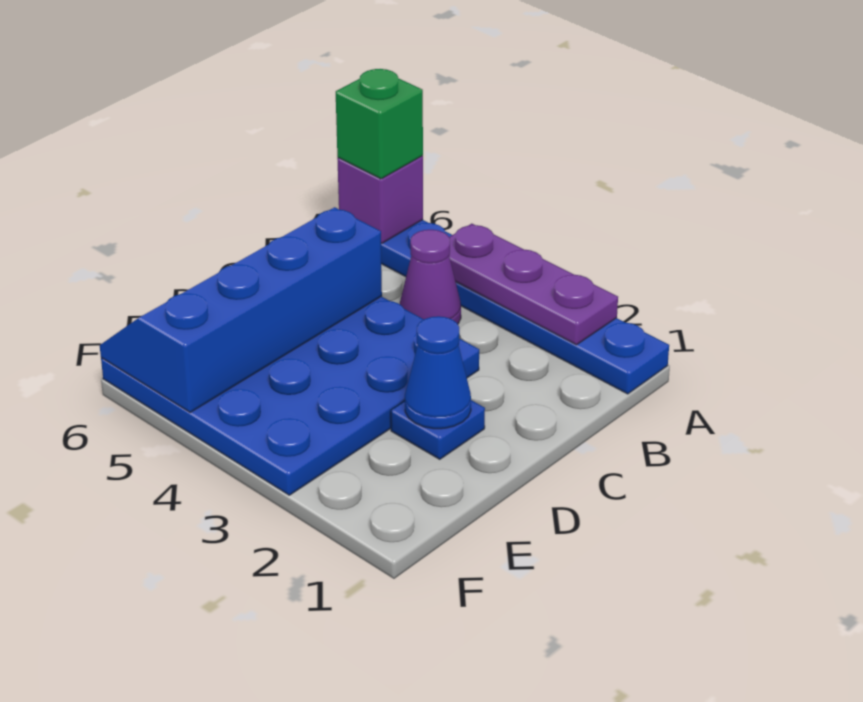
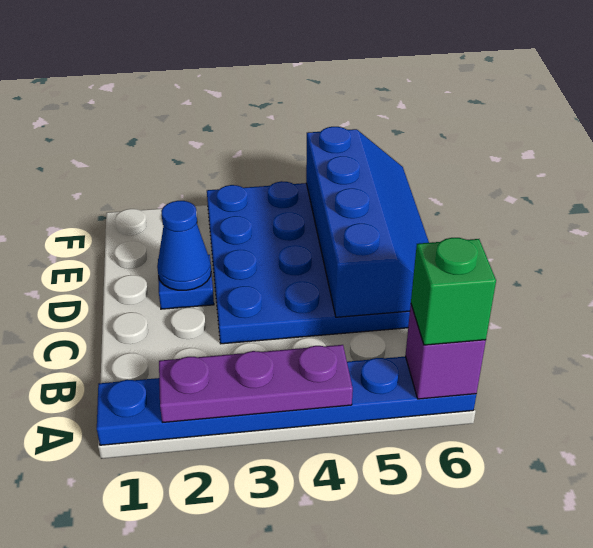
purple 1x1 cone [400,230,461,324] -> none

